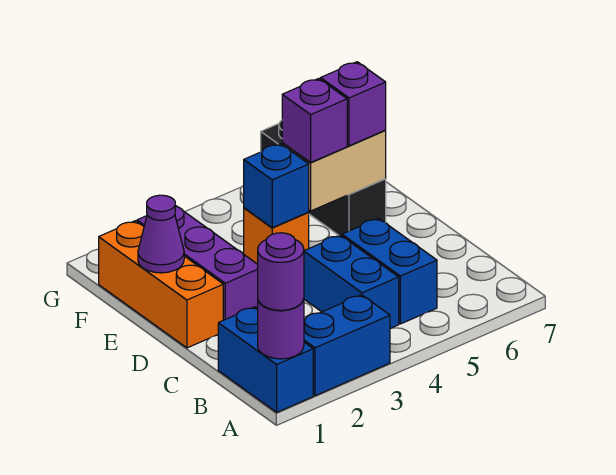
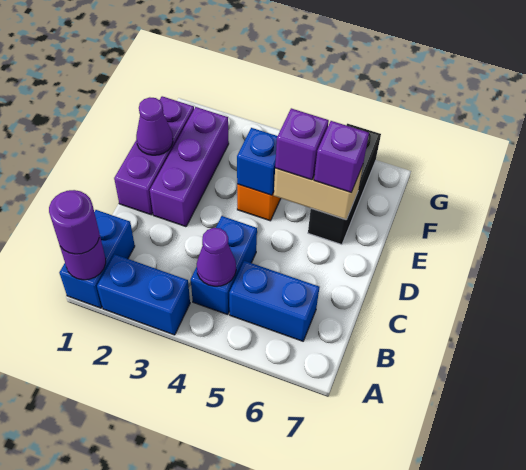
none -> purple 1x1 cone [197,228,236,286]
blue 1x2 brick [342,218,437,324] -> blue 1x2 brick turned to [229,261,319,341]
orange 1x3 brick [99,221,223,348] -> purple 1x3 brick [114,96,194,215]

